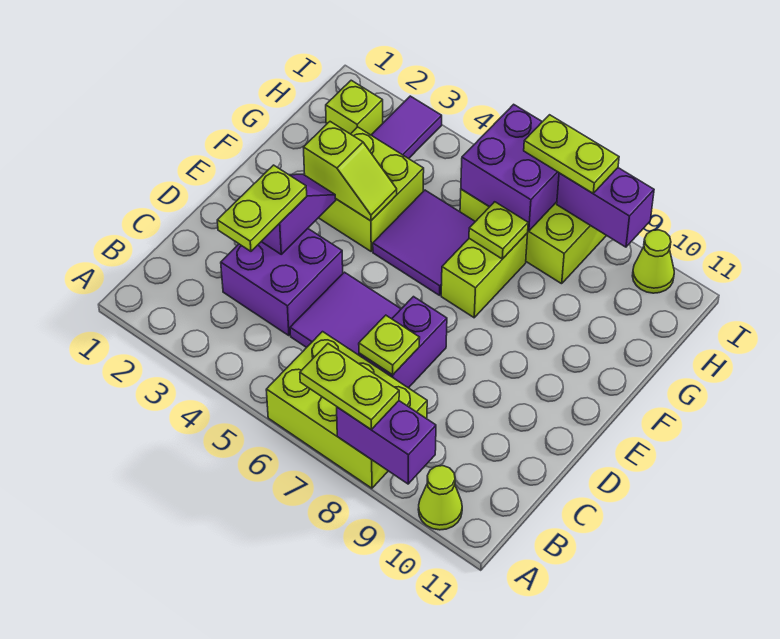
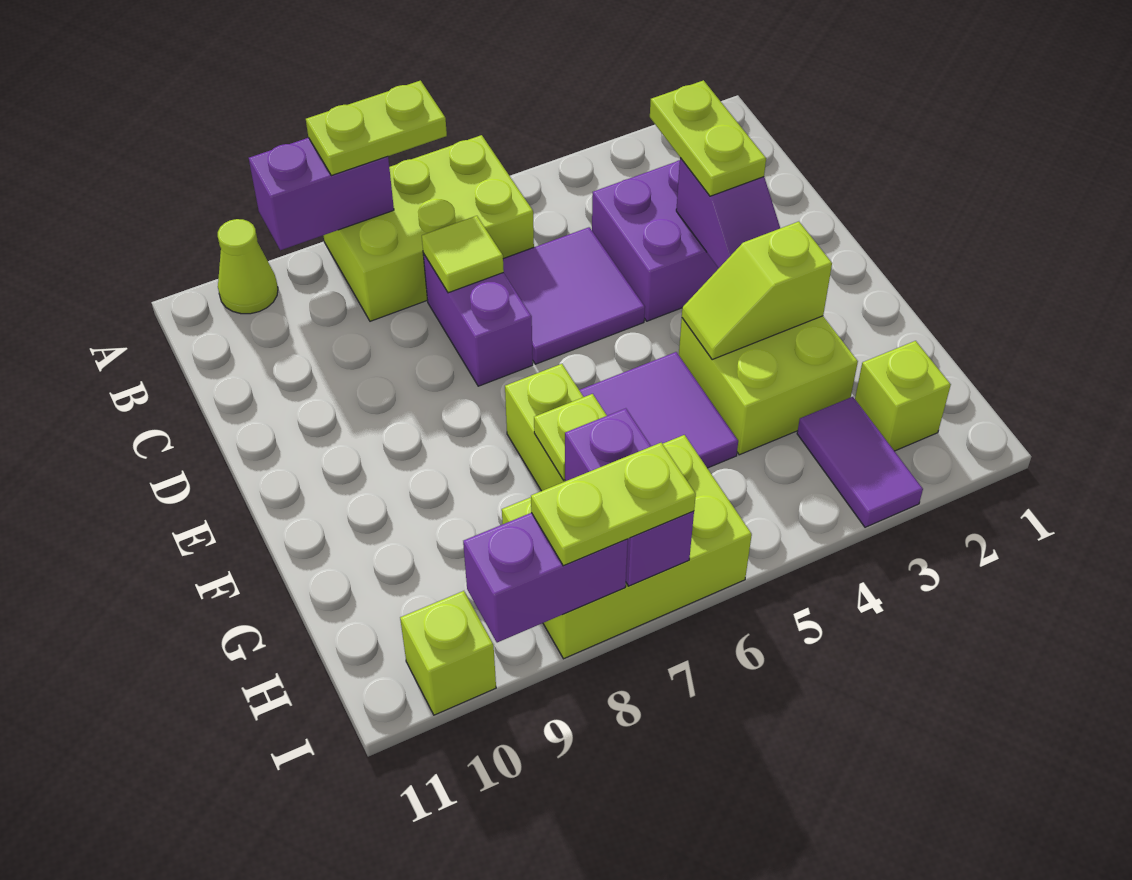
lime 1x1 plate [359,315,420,375] -> lime 1x1 tile [422,216,504,293]
purple 2x2 brick [461,104,559,231] -> purple 1x2 brick [565,408,694,586]
lime 1x1 cone [632,230,674,293] -> lime 1x1 brick [400,591,496,715]

